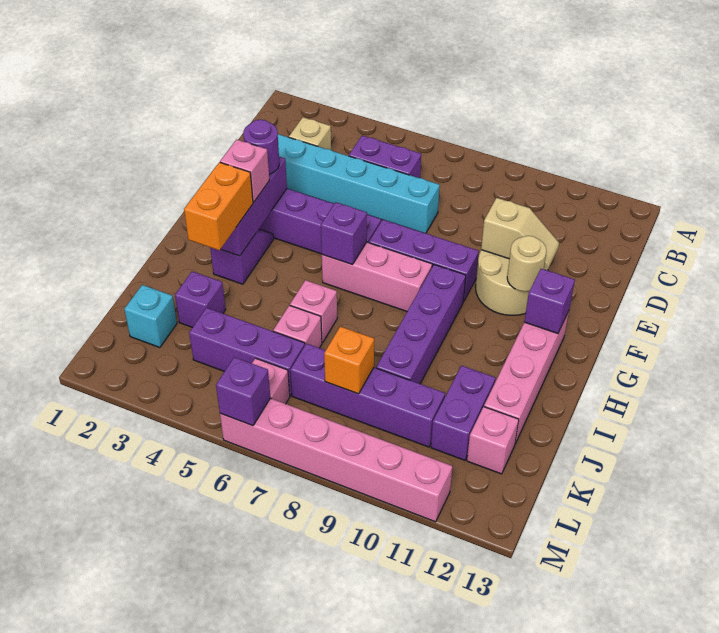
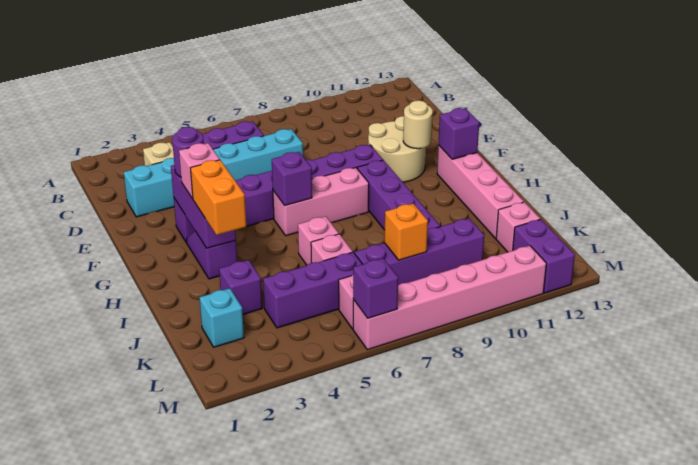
tan 1x2 slope [481,198,559,270] -> none
purple 1x2 brick [431,366,495,460] -> purple 1x2 brick moved to [513,219,575,293]

